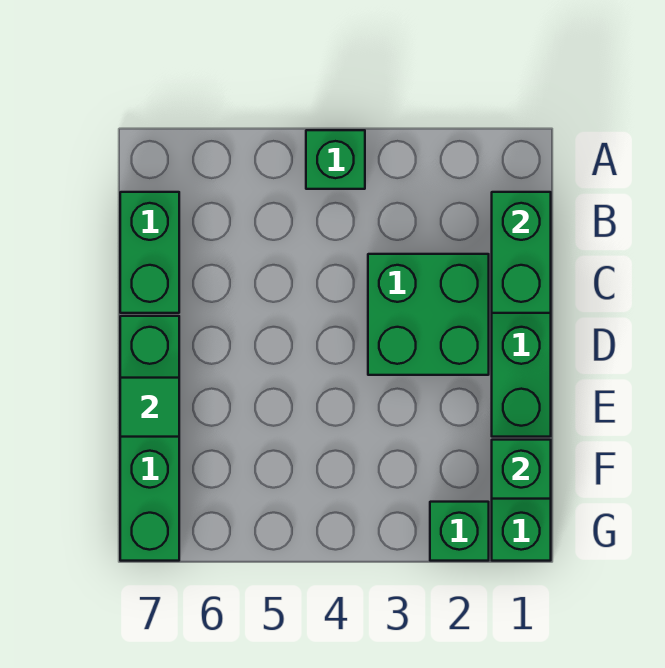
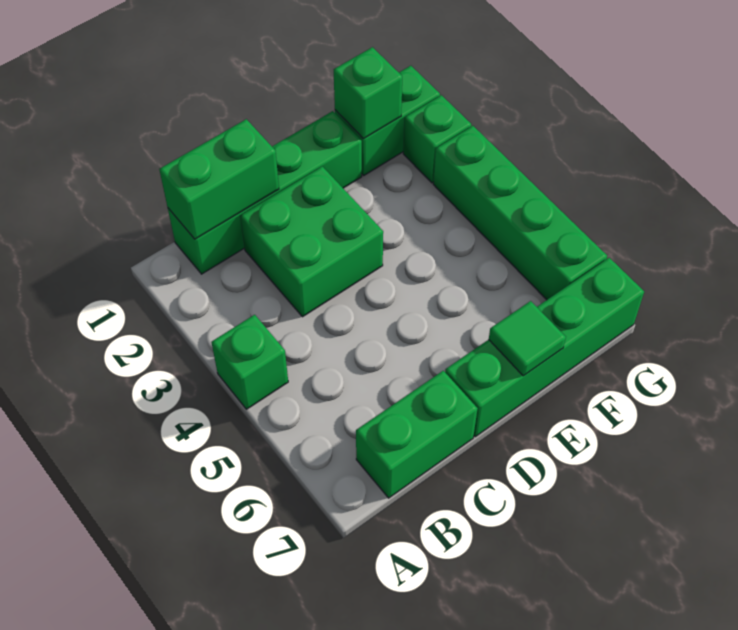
none -> green 1x4 brick [433,126,607,300]

